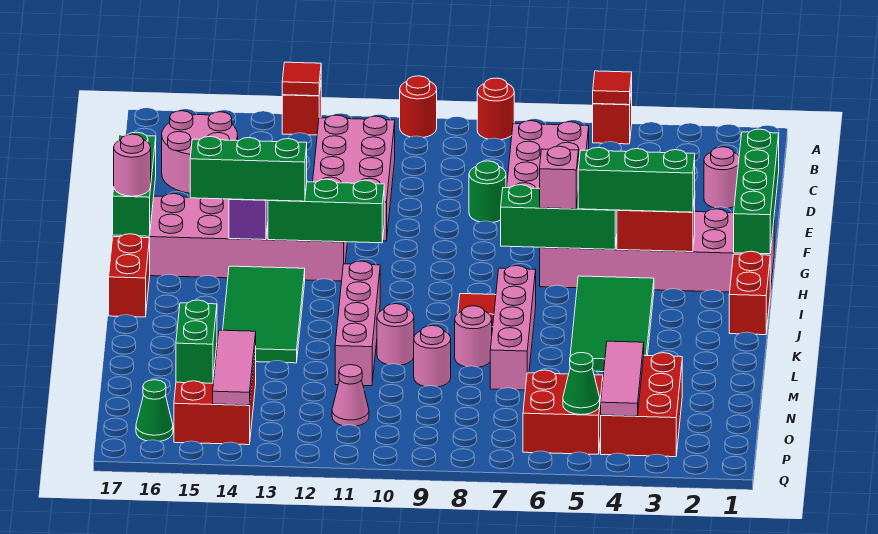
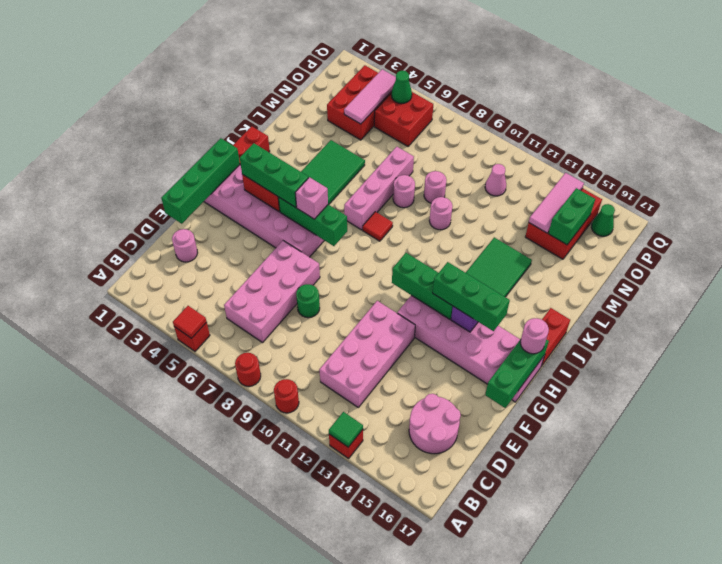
red 1x1 tile [282,62,321,96] -> green 1x1 tile [329,412,363,447]
pink 1x4 brick [335,261,380,386] -> none

